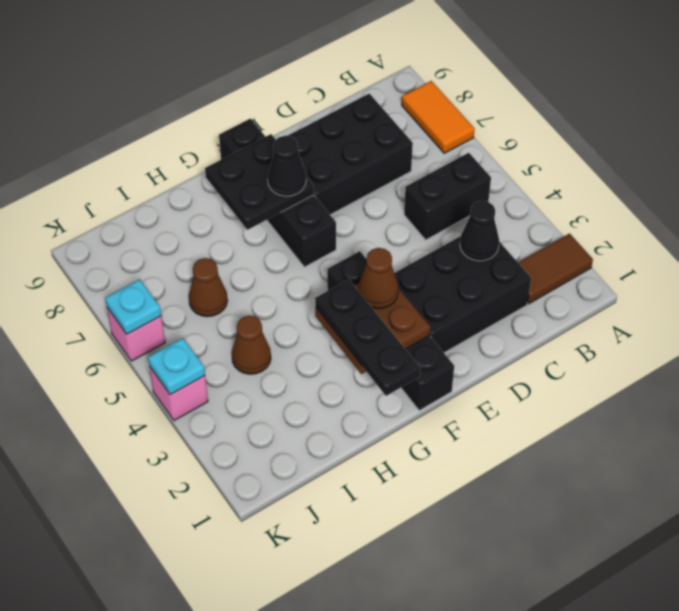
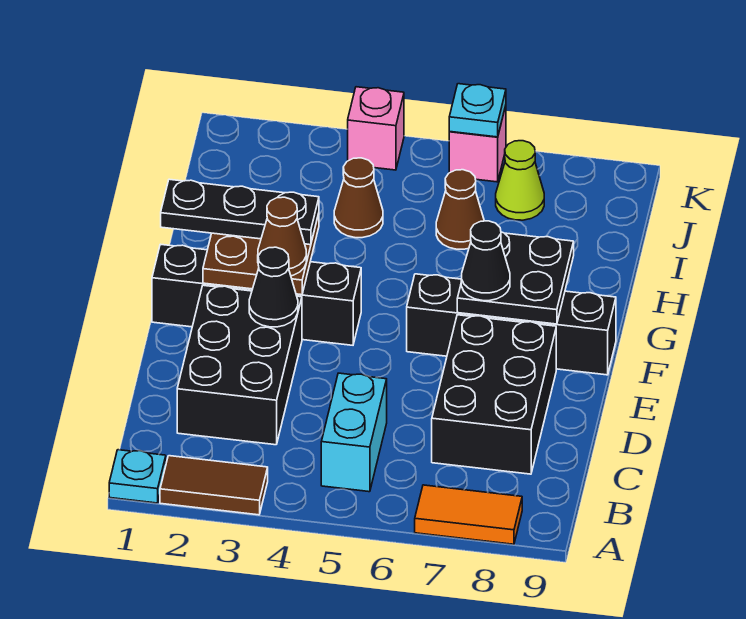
brown 1x2 tile [518,234,593,304] -> brown 1x2 tile turned to [160,456,268,515]
black 1x2 brick [404,153,491,240] -> cyan 1x2 brick [321,373,387,492]
black 1x1 cone [460,201,499,261] -> black 1x1 cone moved to [249,247,298,327]
none -> lime 1x1 cone [496,141,544,220]
cyan 1x1 plate [148,338,205,395] -> cyan 1x1 plate moved to [109,450,166,503]

